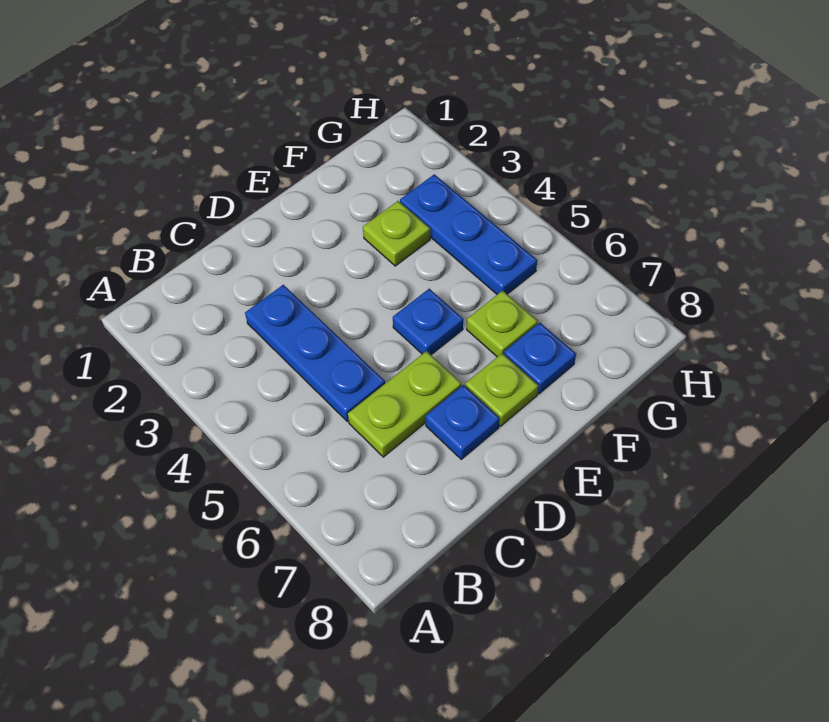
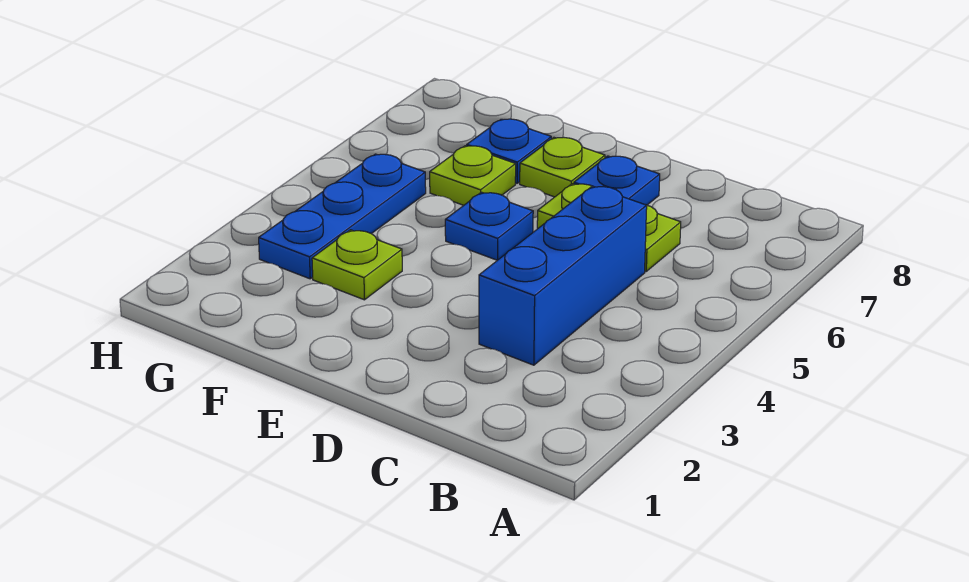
blue 1x3 plate [245,285,385,421] -> blue 1x3 brick [479,186,647,365]

